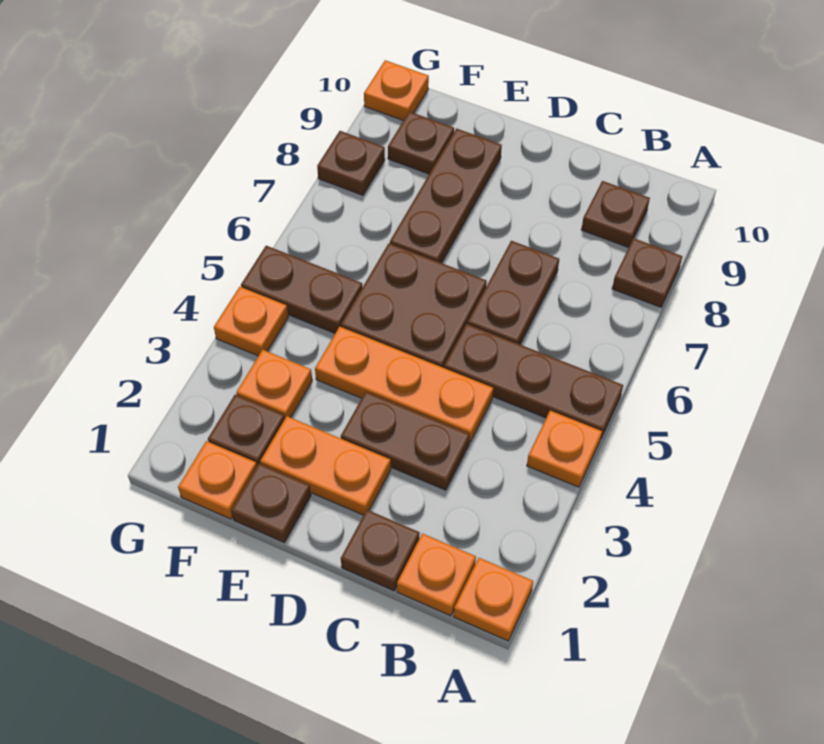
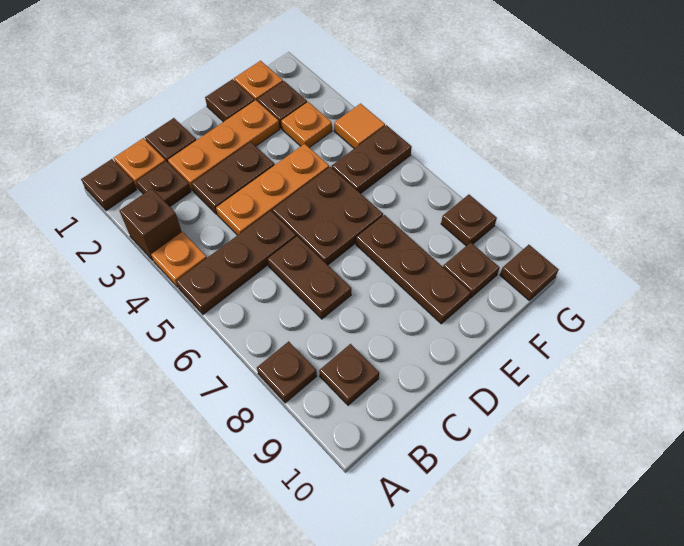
orange 1x1 plate [454,558,533,641] -> brown 1x1 plate [81,159,137,211]
none -> brown 1x1 brick [119,188,182,260]
none -> brown 1x1 plate [136,161,191,206]
orange 1x2 plate [260,416,391,515] -> orange 1x3 plate [168,100,280,190]
orange 1x1 plate [214,287,288,356] -> orange 1x1 tile [334,104,385,149]
orange 1x1 plate [364,60,429,120] -> brown 1x1 plate [500,245,559,300]

